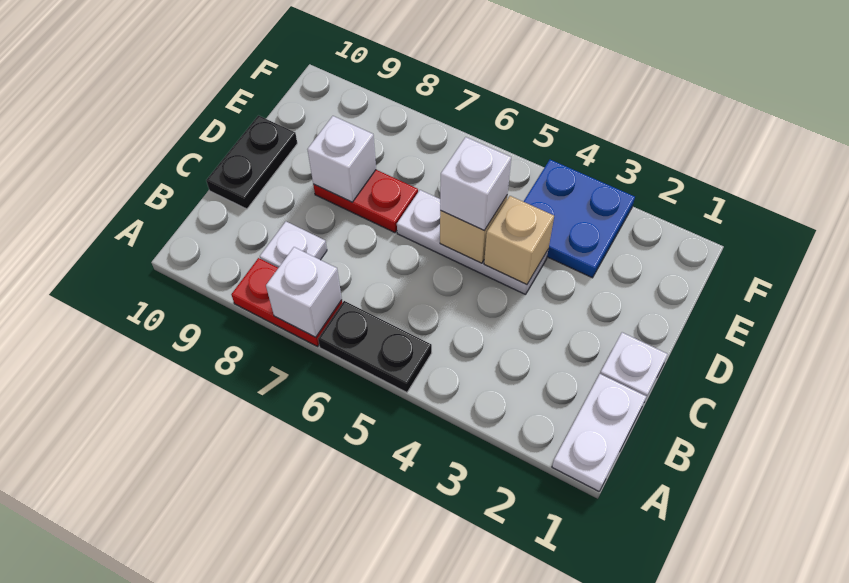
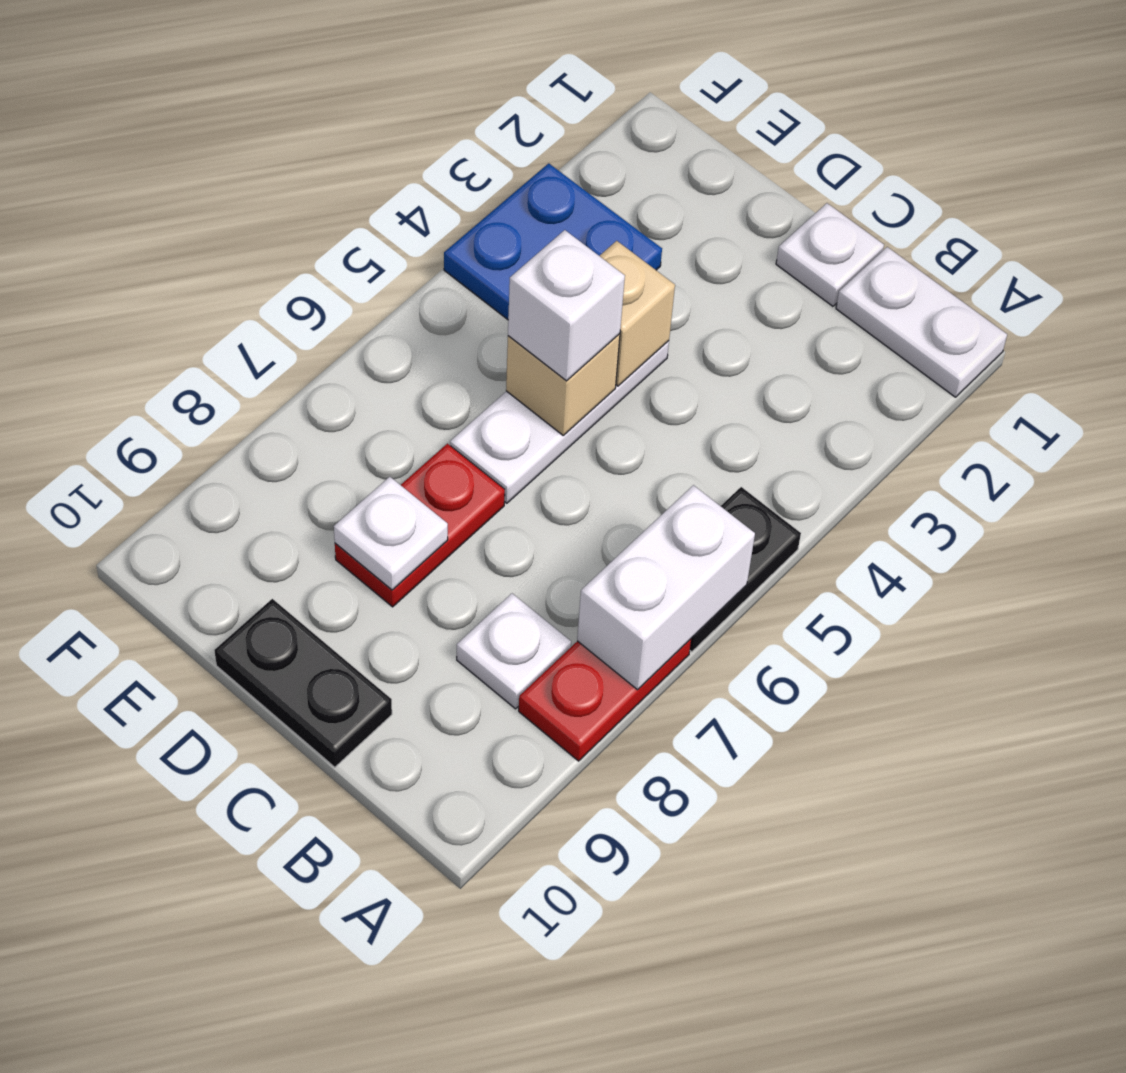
white 1x1 brick [266,247,342,337] -> white 1x2 brick [577,485,755,690]
white 1x1 brick [307,116,376,202] -> white 1x1 plate [334,477,448,590]

